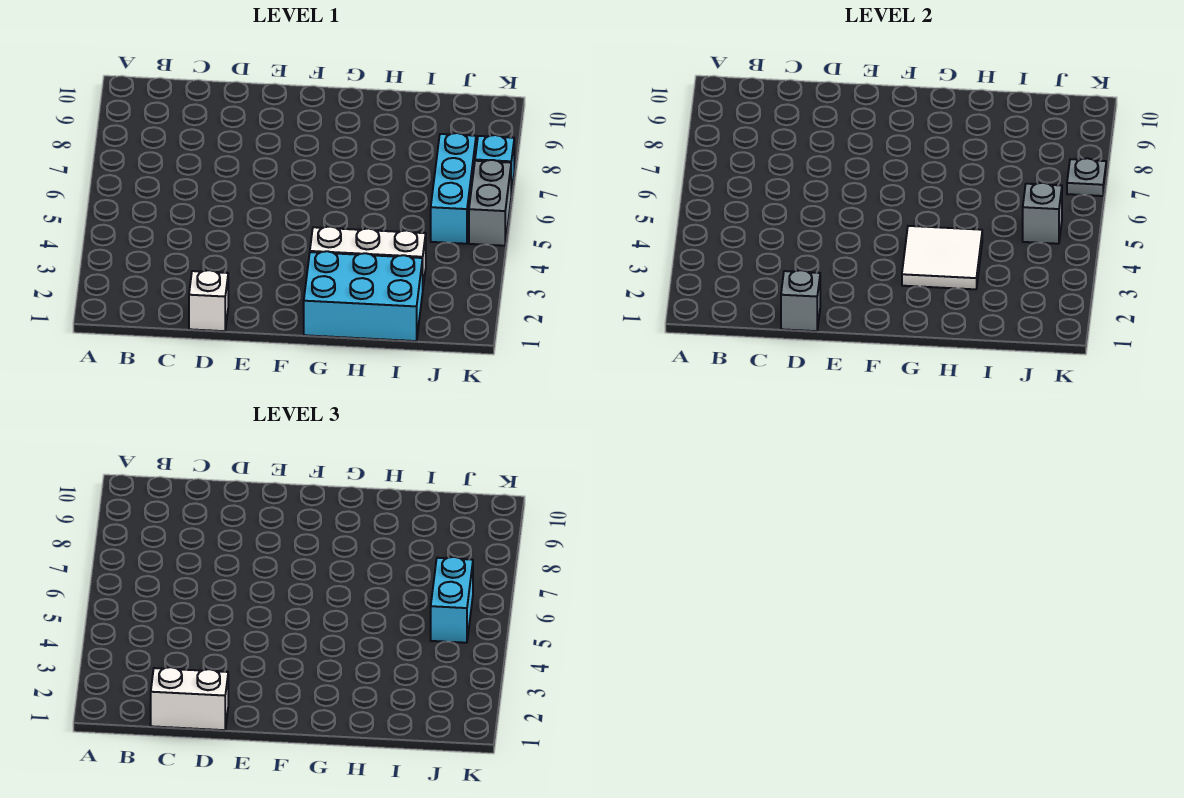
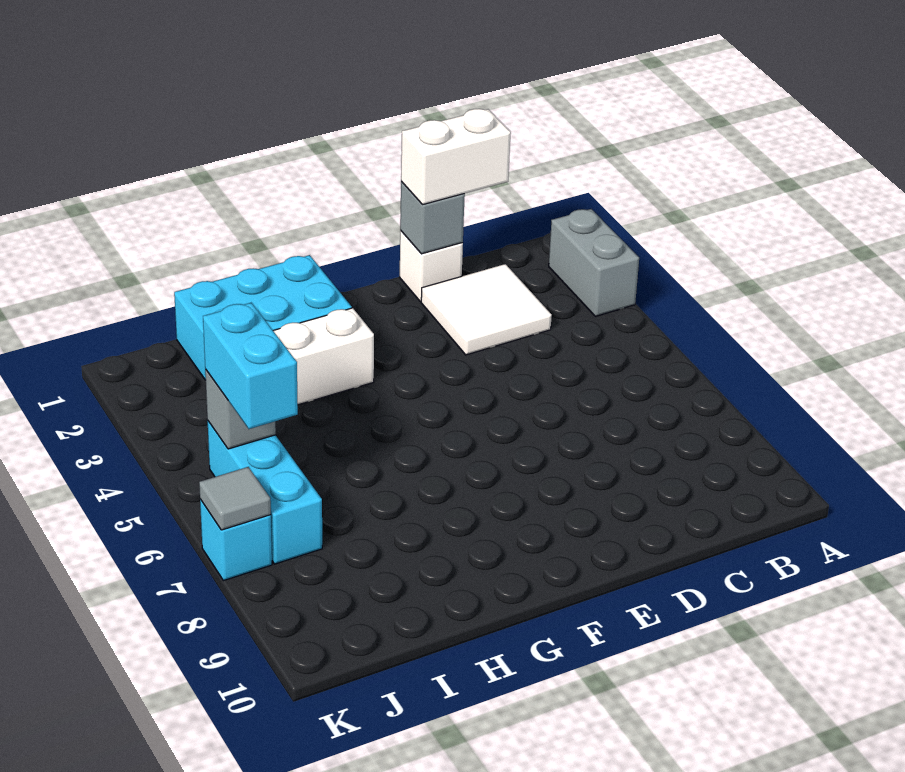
white 2x2 tile [902,226,982,289] -> white 2x2 tile moved to [421,264,552,355]
grey 1x2 brick [469,160,511,246] -> grey 1x2 brick moved to [549,209,639,316]
grey 1x1 plate [1067,158,1106,196] -> grey 1x1 tile [199,467,271,530]

